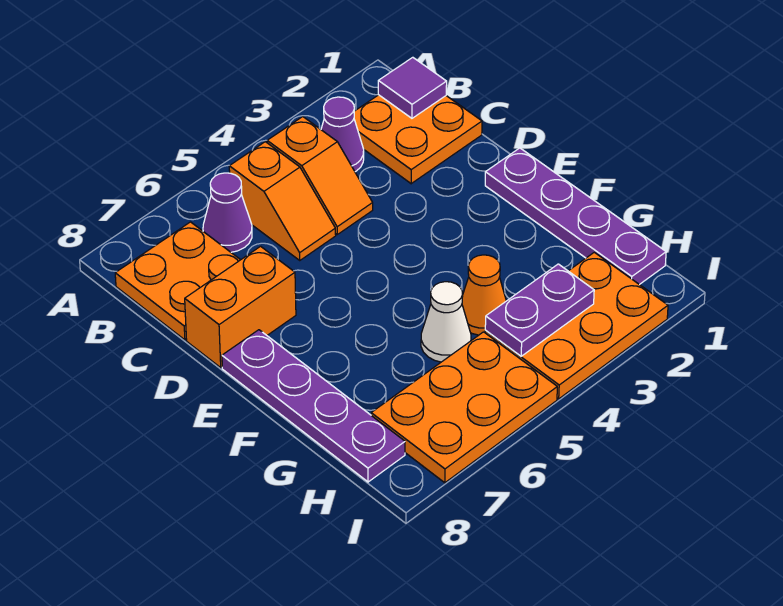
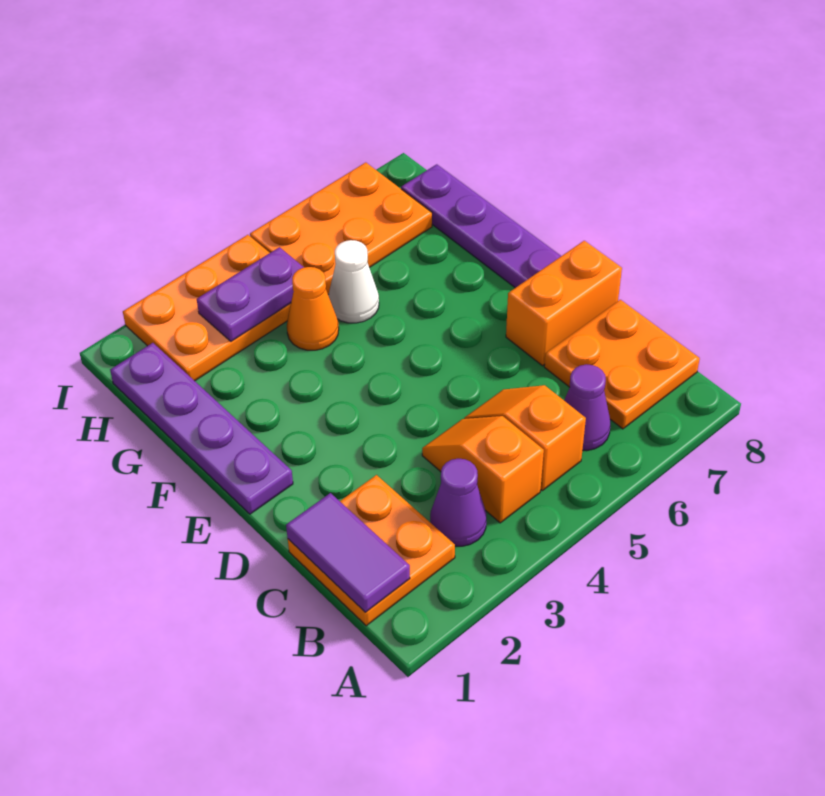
purple 1x1 tile [378,57,447,118] -> purple 1x2 tile [286,493,410,612]

